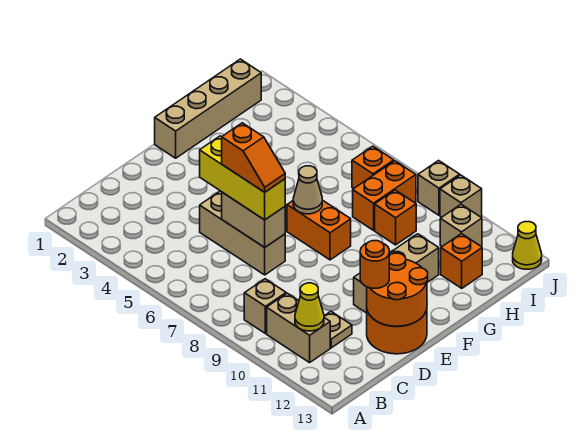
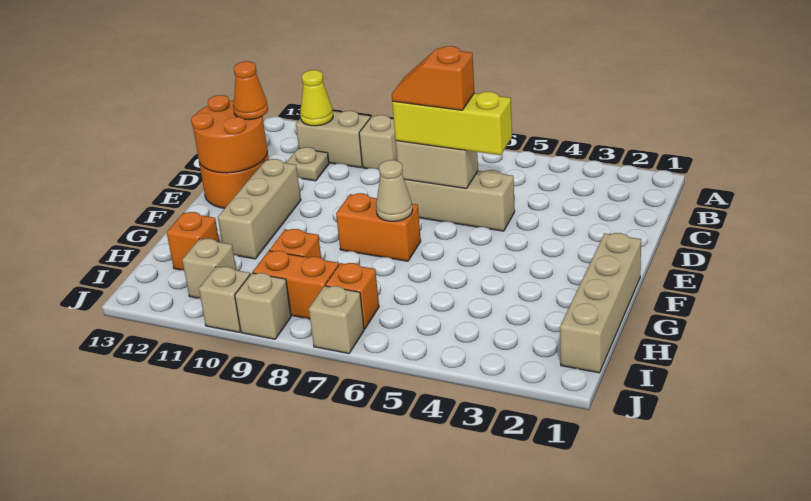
orange 1x1 round brick [360,241,389,288] -> orange 1x1 cone [233,61,268,120]
orange 1x2 brick [353,161,416,230] -> orange 1x2 brick turned to [253,251,339,319]
none -> tan 1x1 brick [309,286,364,354]
yellow 1x1 cone [513,222,542,269] -> none

